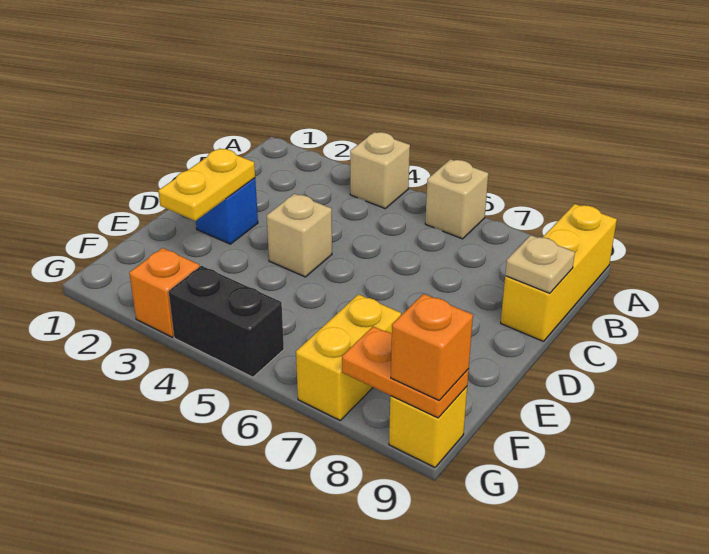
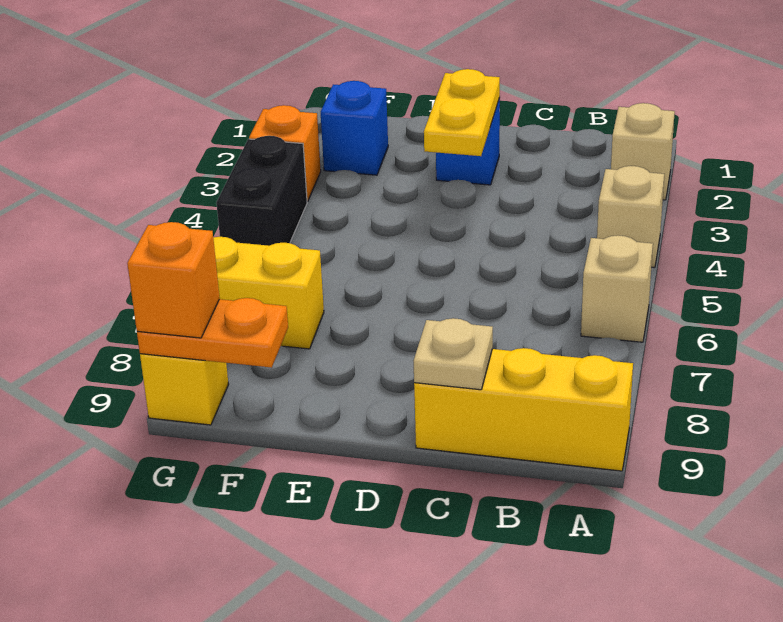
yellow 1x2 plate [158,148,255,221] -> yellow 1x2 plate turned to [424,69,500,156]
tan 1x1 brick [267,194,332,277] -> tan 1x1 brick moved to [611,103,675,200]
none -> blue 1x1 brick [321,81,388,175]
orange 1x2 plate [342,326,469,418] -> orange 1x2 plate turned to [137,298,288,368]

